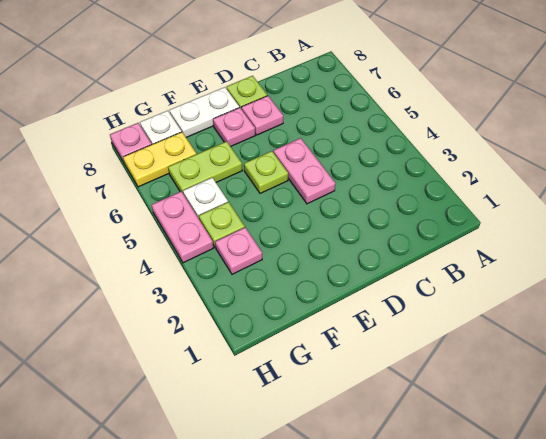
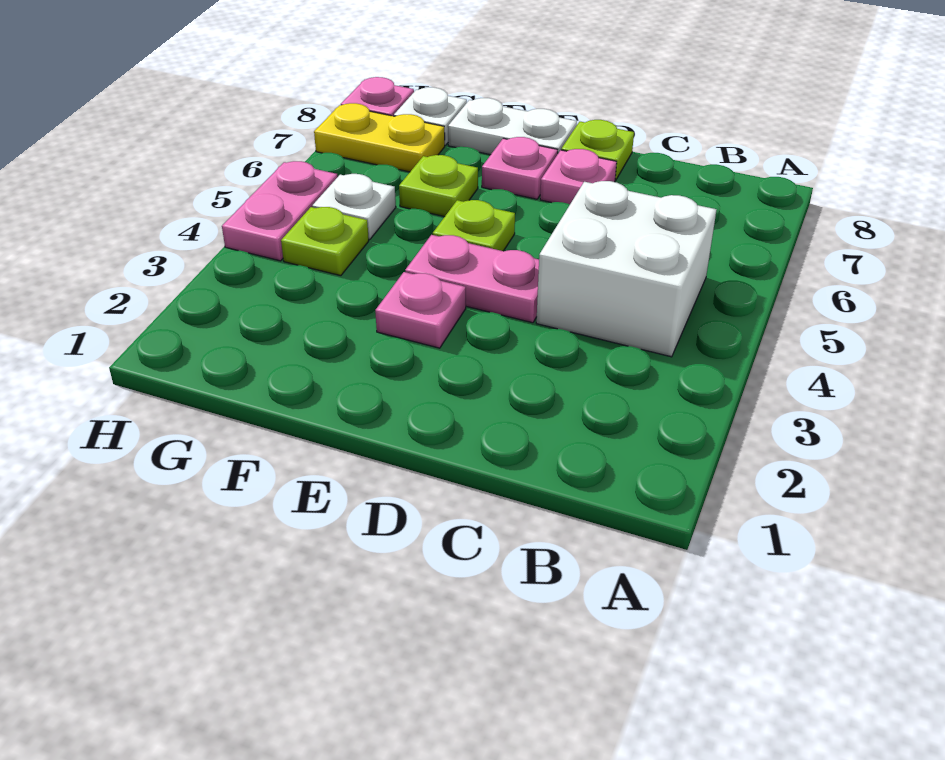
none -> white 2x2 brick [536,181,717,357]
pink 1x2 plate [273,138,335,204] -> pink 1x2 plate turned to [405,235,539,323]
lime 1x2 plate [168,141,242,193] -> lime 1x1 plate [399,155,478,217]
pink 1x1 plate [215,227,262,274] -> pink 1x1 plate moved to [375,272,466,348]

